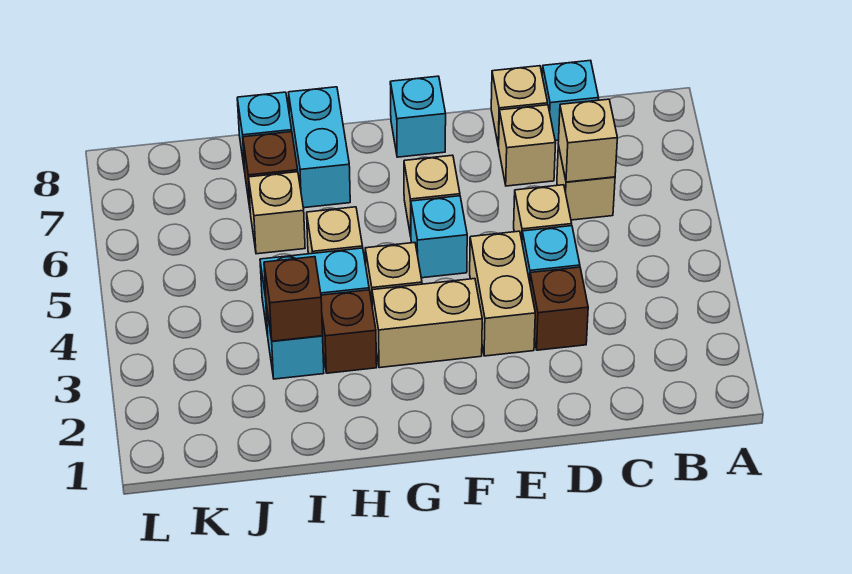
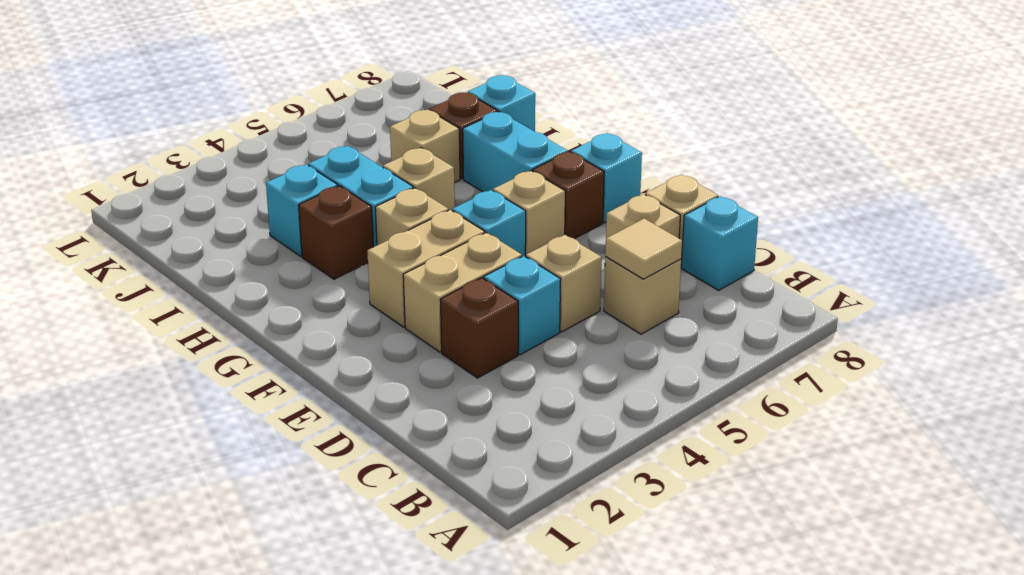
tan 1x1 brick [558,99,617,182] -> tan 1x1 tile [605,218,682,279]
tan 1x2 brick [372,279,482,368] -> tan 1x2 brick turned to [367,210,485,327]
cyan 1x2 brick [288,87,350,208] -> cyan 1x2 brick turned to [463,111,568,192]
brown 1x1 brick [264,257,323,341] -> brown 1x1 brick moved to [533,152,604,239]

